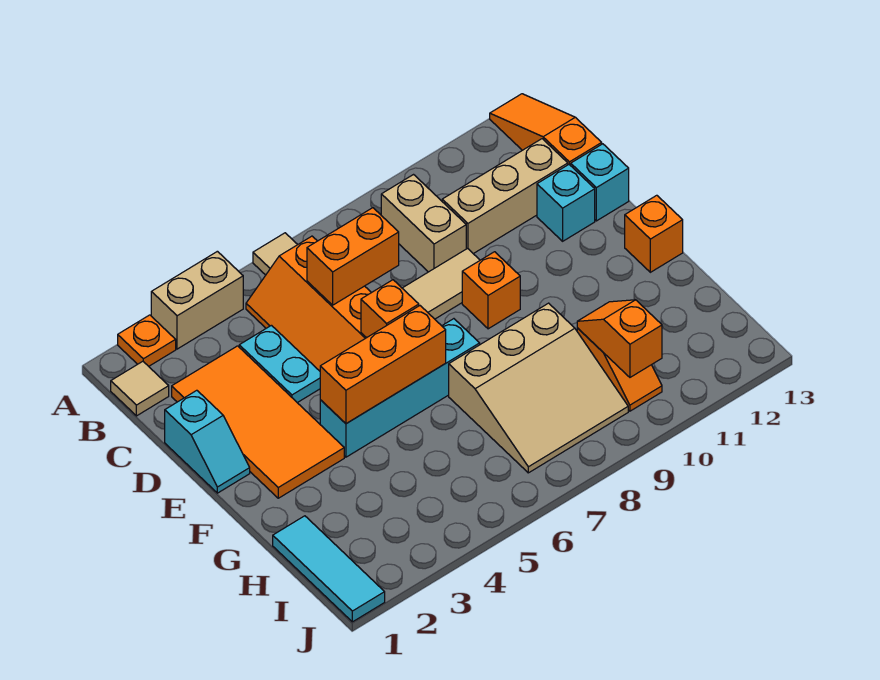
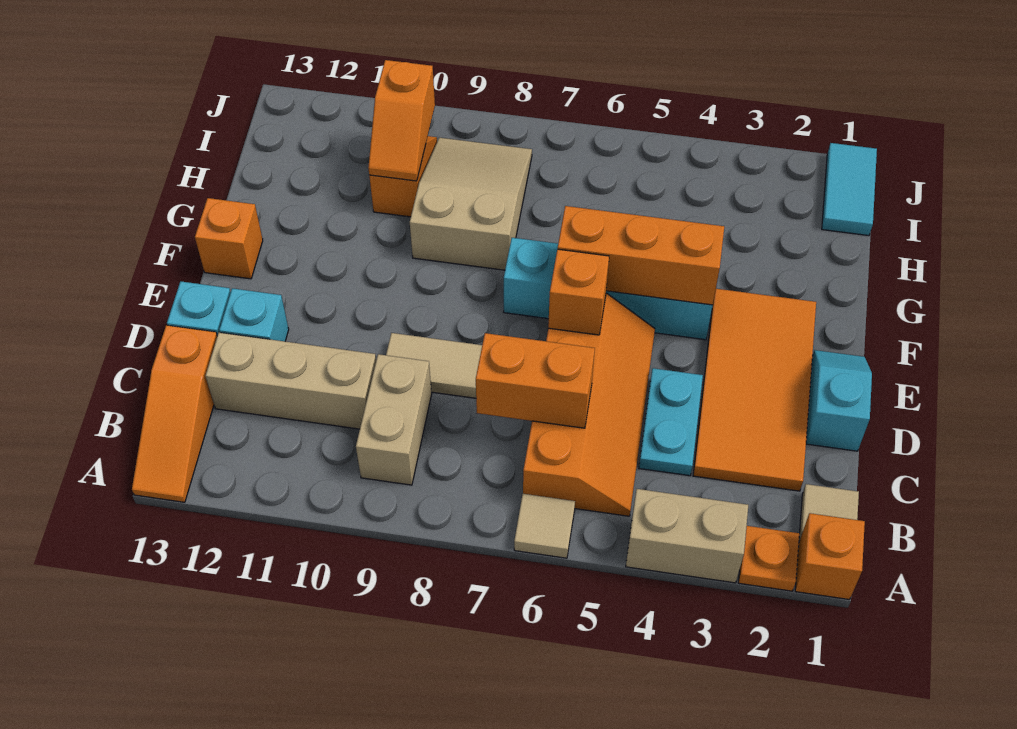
orange 1x1 brick [462,252,520,329] -> orange 1x1 brick moved to [795,513,865,600]
tan 3x3 slope [449,303,628,473] -> tan 2x3 slope [410,138,532,270]
cyan 1x3 tile [273,516,385,622] -> cyan 1x2 tile [822,143,877,236]

